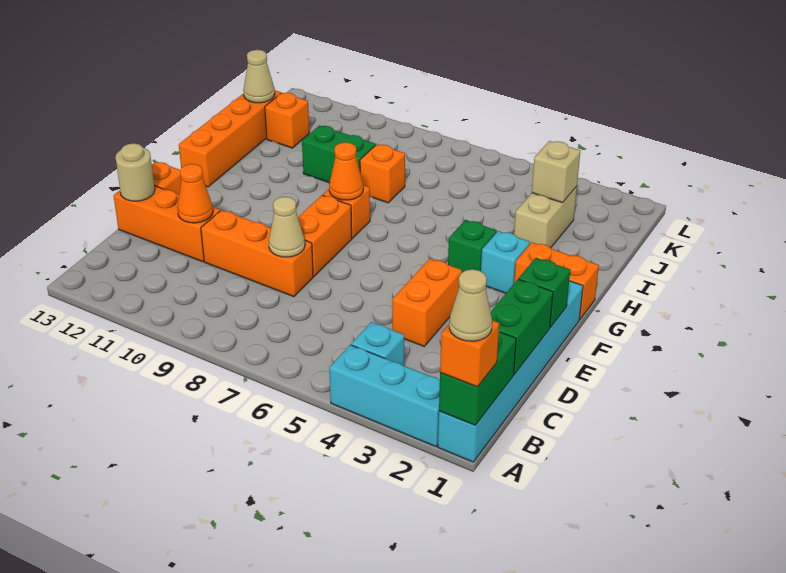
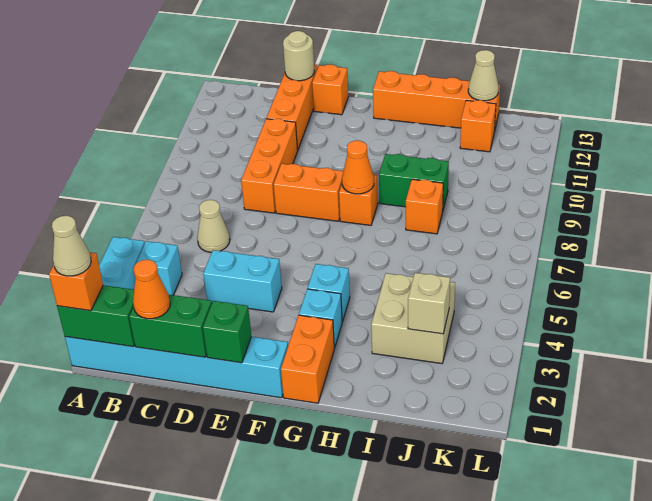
orange 1x2 brick [392,259,462,346] -> cyan 1x2 brick [203,250,282,312]
tan 1x1 cone [269,197,305,257] -> tan 1x1 cone moved to [197,200,230,252]
orange 1x1 cone [177,164,213,223] -> orange 1x1 cone moved to [133,260,170,319]
green 1x1 brick [448,220,497,272] -> cyan 1x1 brick [308,264,350,322]
tan 1x2 brick [514,186,577,248] -> tan 2x2 brick [371,273,455,364]
green 1x2 brick [302,126,376,183] -> green 1x2 brick turned to [379,154,449,209]

